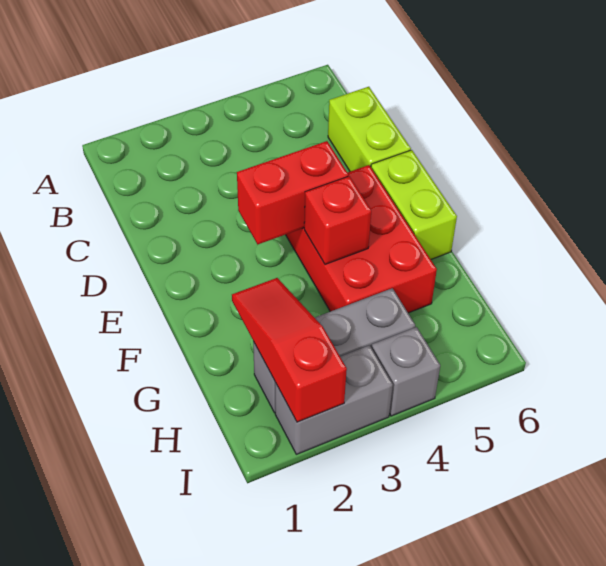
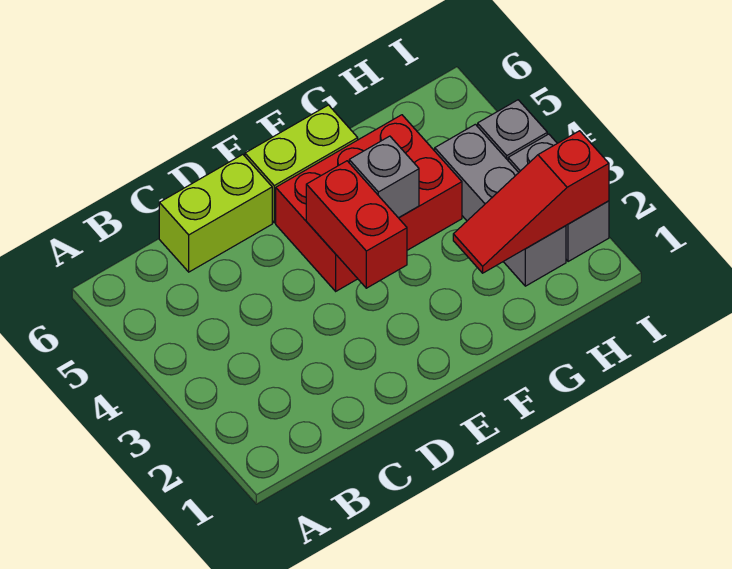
red 1x1 brick [304,176,371,264] -> grey 1x1 brick [349,136,419,218]

